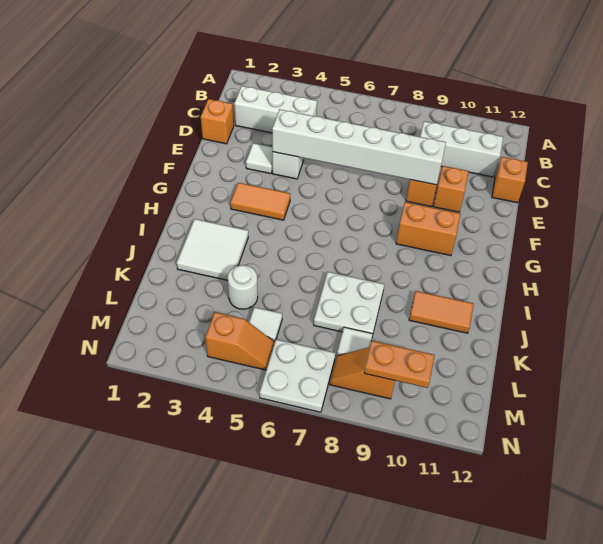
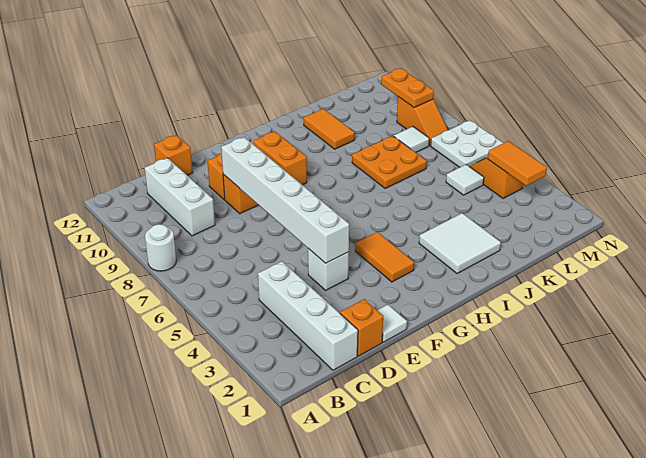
white 1x3 brick [234,86,317,133] -> white 1x4 brick [258,261,358,370]
white 1x1 tile [246,143,272,174] -> white 1x1 tile moved to [377,304,407,342]
white 2x2 plate [314,272,384,334] -> orange 2x2 plate [352,136,427,188]
white 1x1 round brick [228,265,258,309] -> white 1x1 round brick moved to [145,224,176,271]
none -> orange 1x2 tile [488,141,547,186]

